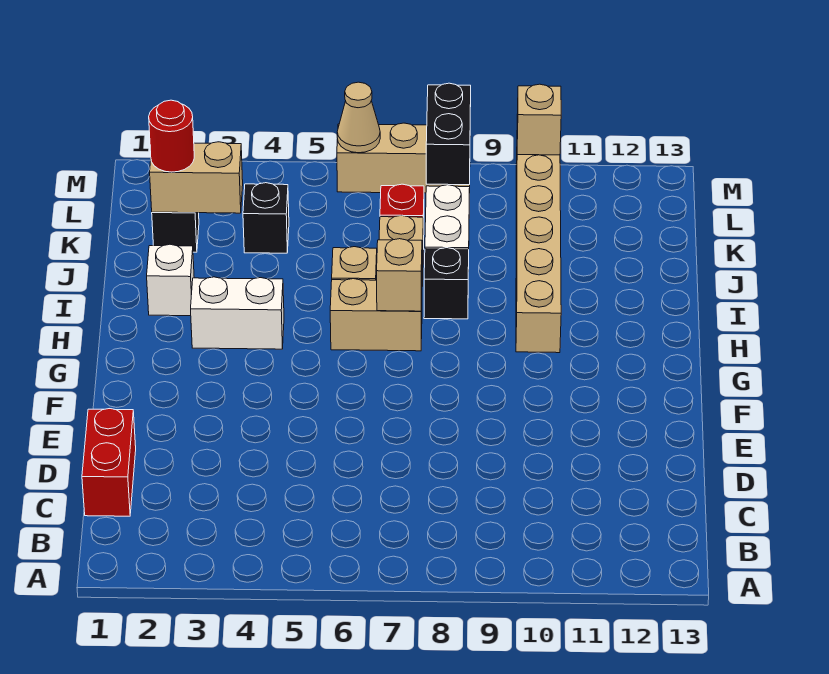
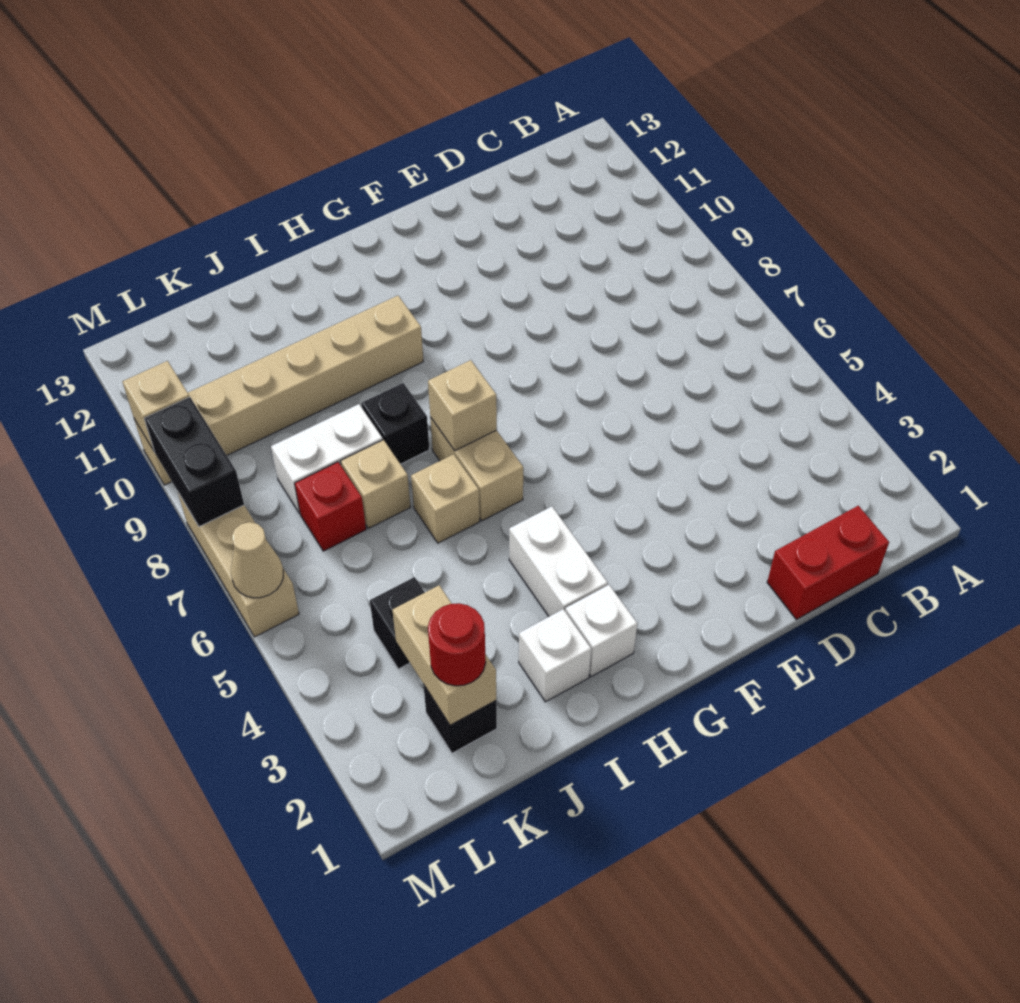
none -> white 1x1 brick [565,585,637,677]
black 1x2 brick [426,83,471,185] -> black 1x2 brick turned to [144,397,244,527]

